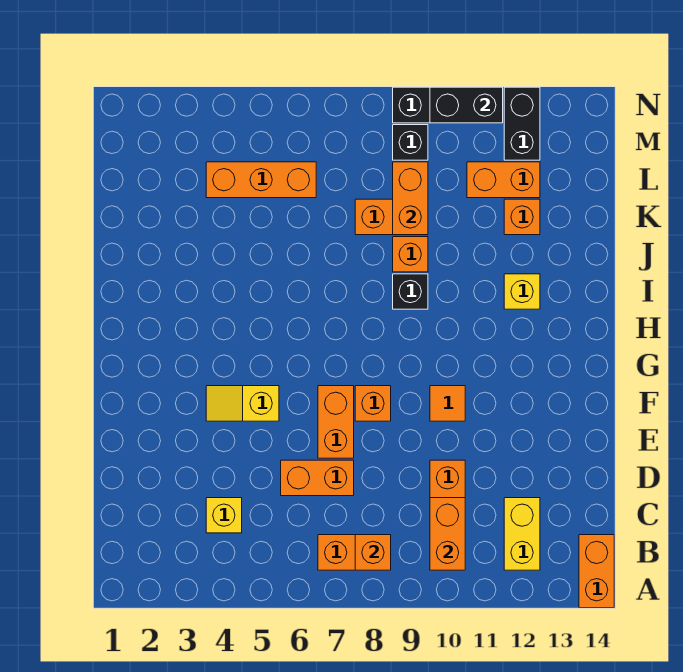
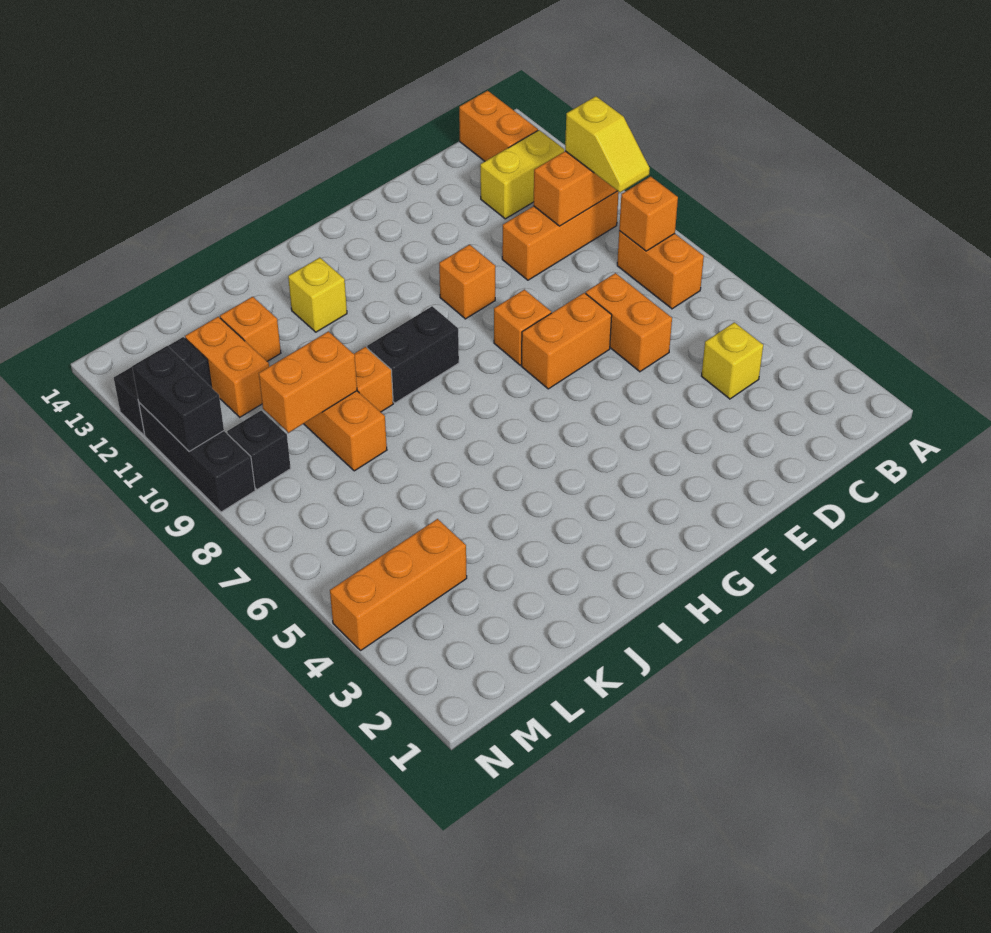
orange 1x2 brick [579,535,614,608] -> orange 1x2 brick turned to [459,91,538,161]
yellow 1x2 slope [206,386,279,421] -> yellow 1x2 slope moved to [565,96,650,193]
orange 1x1 tile [430,386,465,421] -> orange 1x1 brick [439,245,495,319]
black 1x1 brick [393,274,428,309] -> black 1x2 brick [367,306,459,403]
orange 1x3 brick [206,162,316,198] -> orange 1x3 brick turned to [330,519,467,650]

